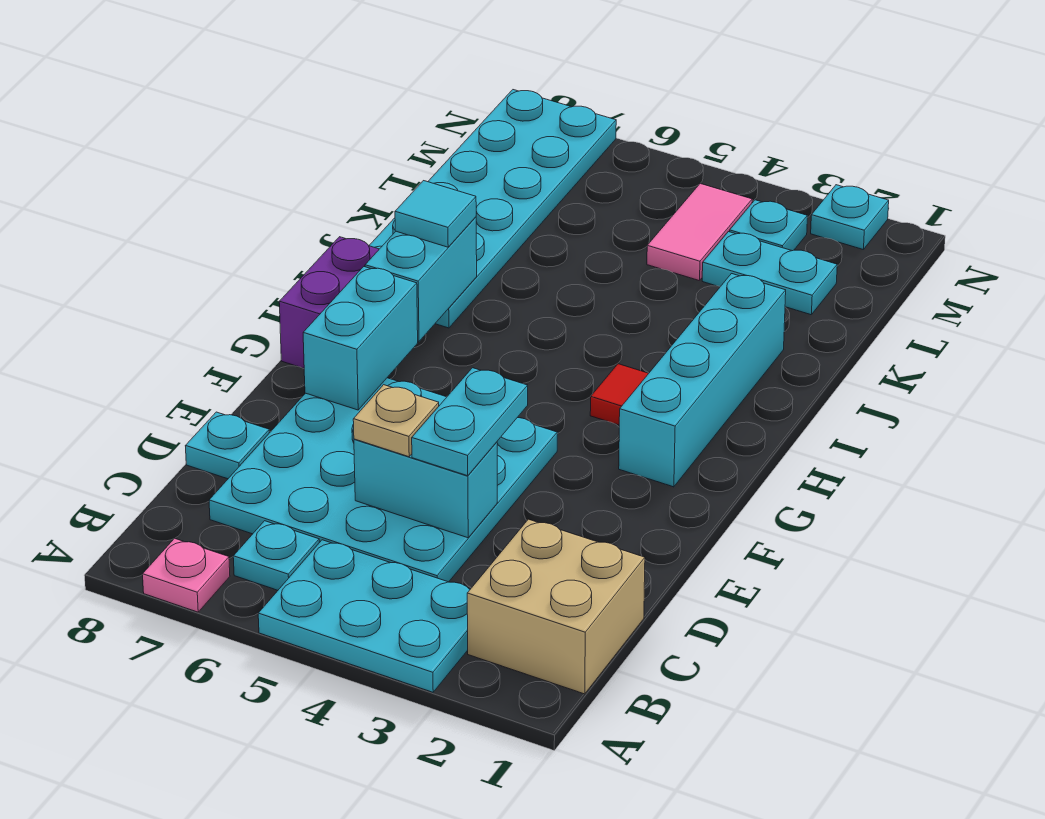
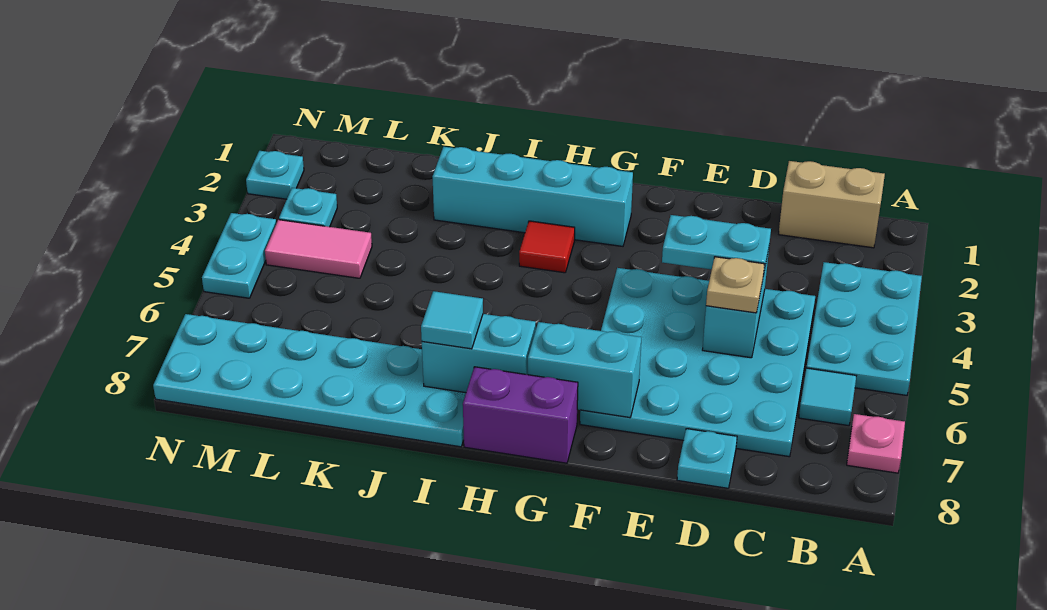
tan 2x2 brick [467,519,645,694] -> tan 1x2 brick [779,161,885,248]
cyan 1x1 plate [233,521,319,590] -> cyan 1x1 tile [799,368,856,426]
cyan 1x2 plate [702,232,837,315] -> cyan 1x2 plate moved to [202,213,276,298]

